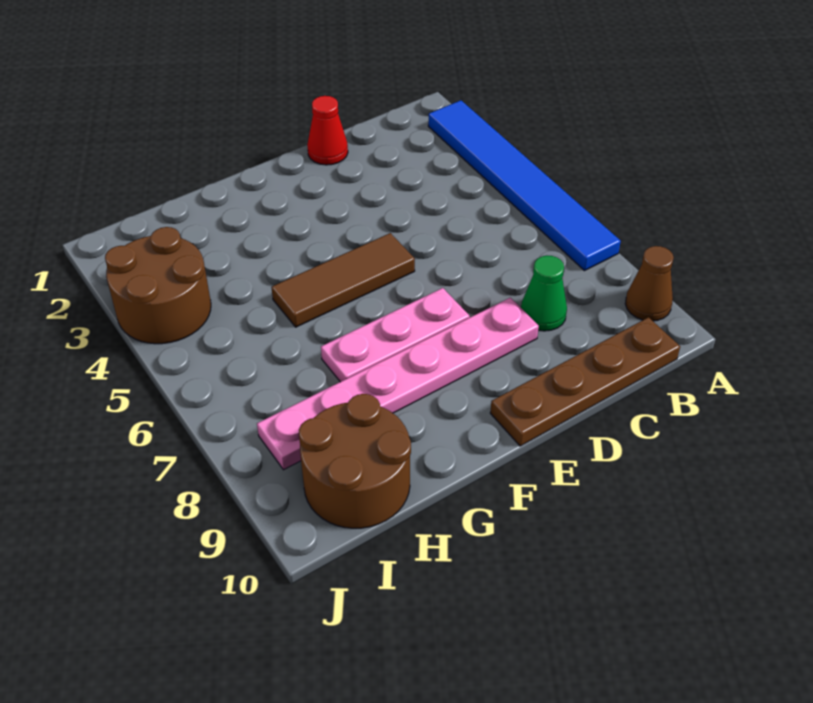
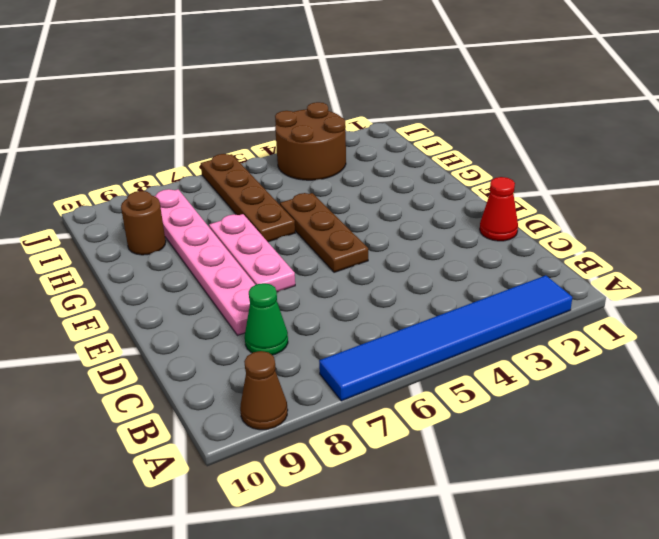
brown 1x4 plate [490,317,680,446] -> brown 1x4 plate moved to [201,154,295,242]
brown 1x3 tile [271,233,415,327] -> brown 1x3 plate [280,193,368,272]
brown 2x2 round brick [299,394,411,528] -> brown 1x1 round brick [121,191,166,255]

